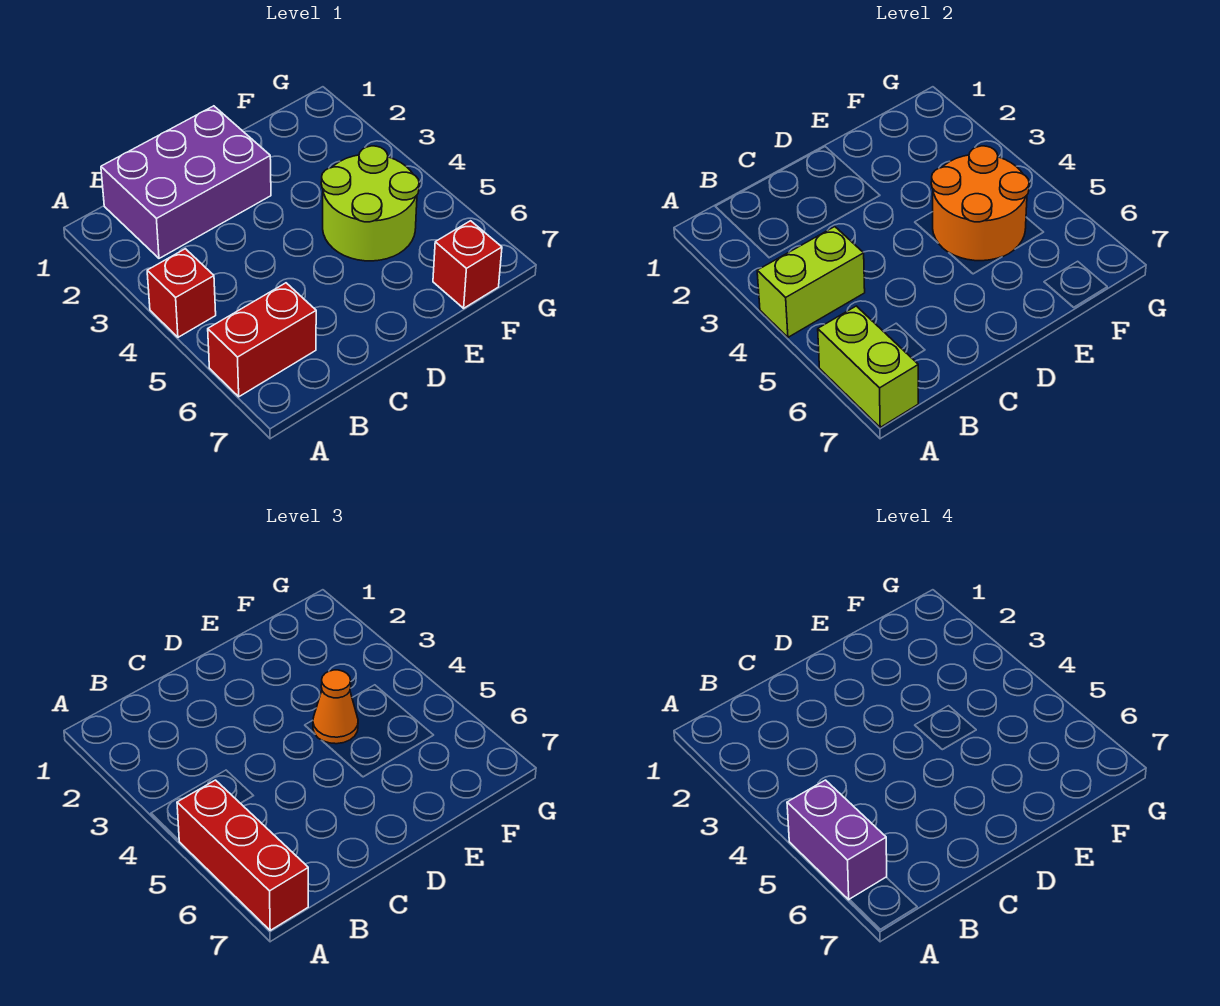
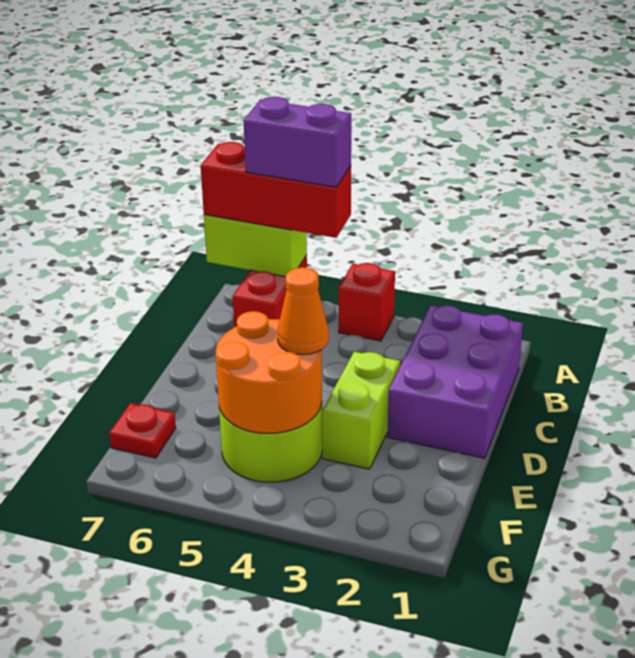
lime 1x2 brick [757,227,865,337] -> lime 1x2 brick moved to [322,352,400,469]
red 1x1 brick [433,221,502,308] -> red 1x1 plate [109,403,176,458]

